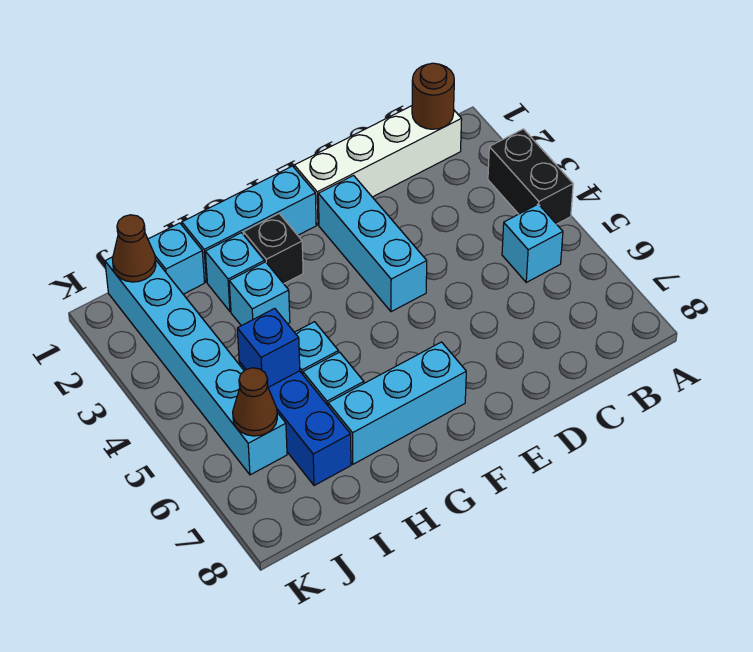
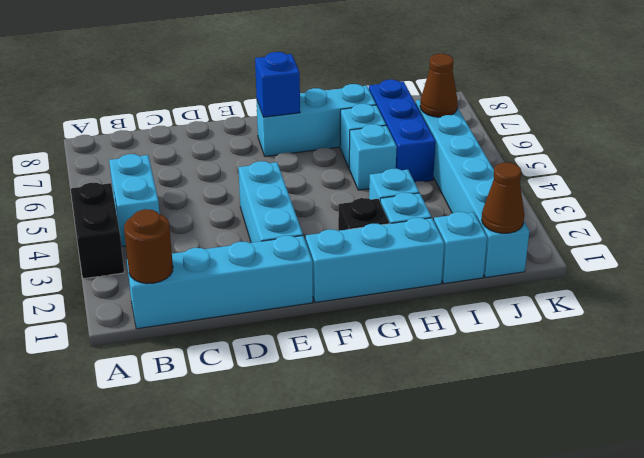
white 1x4 brick [294,106,462,225] -> cyan 1x4 brick [127,236,313,329]
cyan 1x1 brick [502,204,563,282] -> cyan 1x2 brick [109,154,160,247]
blue 1x1 brick [237,308,300,387] -> blue 1x1 brick moved to [255,52,300,117]

